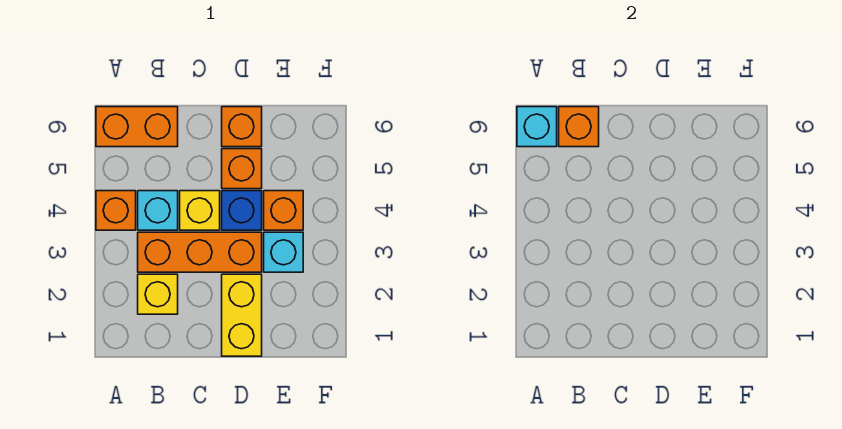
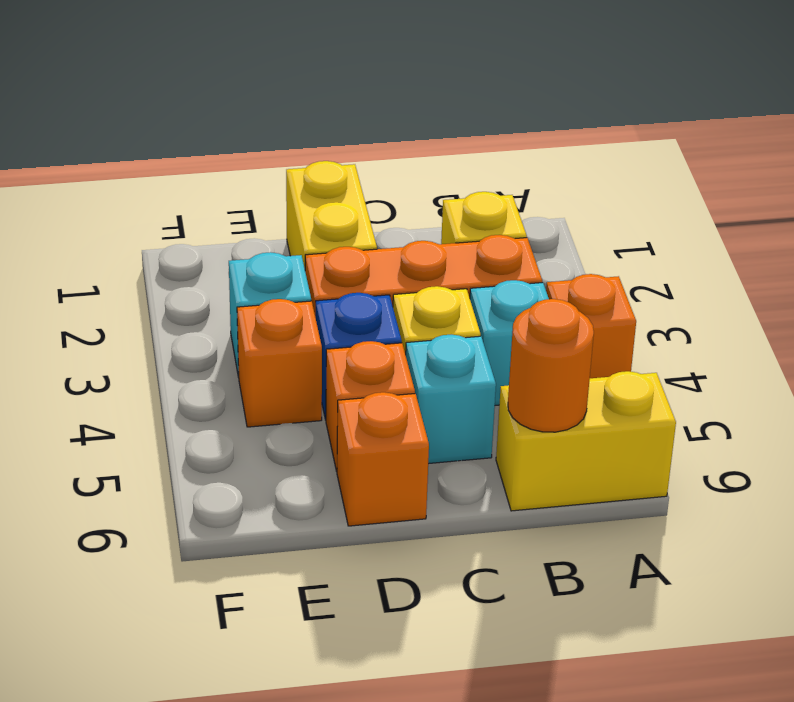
orange 1x2 brick [96,107,178,147] -> yellow 1x2 brick [496,371,676,511]
cyan 1x1 brick [517,107,557,147] -> cyan 1x1 brick moved to [406,335,496,464]
orange 1x1 brick [559,107,599,147] -> orange 1x1 round brick [508,299,594,432]

